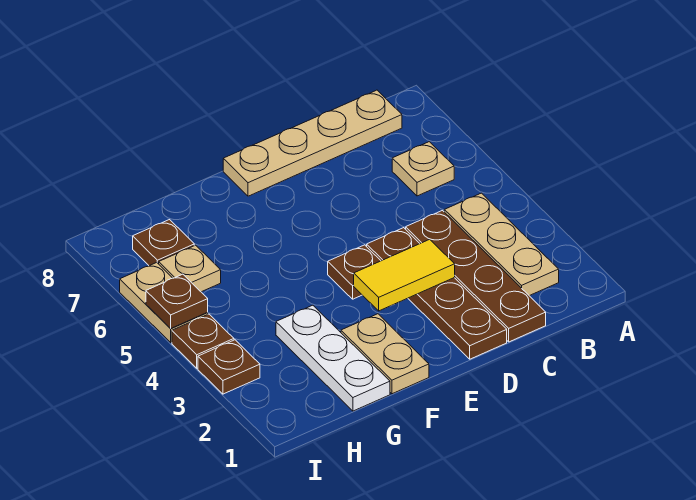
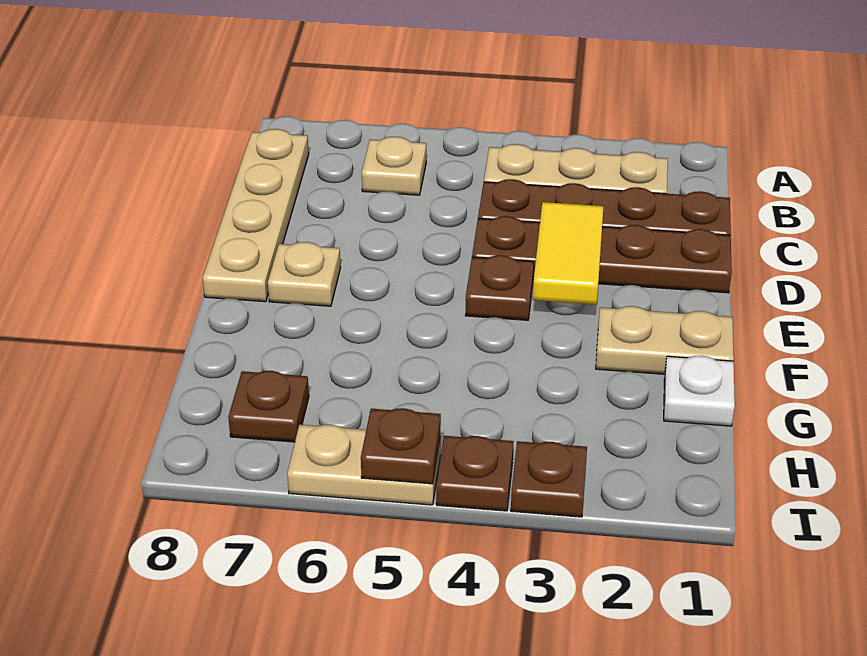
white 1x3 plate [276,305,390,411] -> white 1x1 plate [664,356,735,426]
tan 1x1 plate [159,245,221,292] -> tan 1x1 plate moved to [268,242,341,306]

